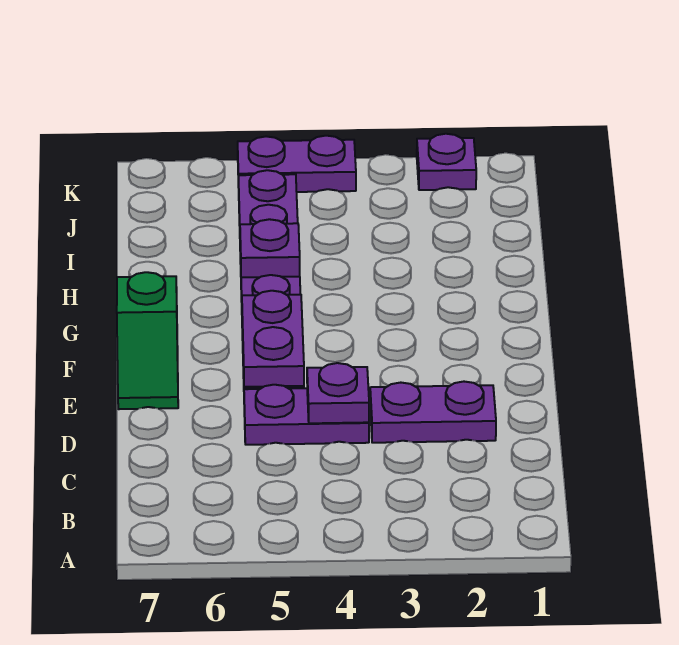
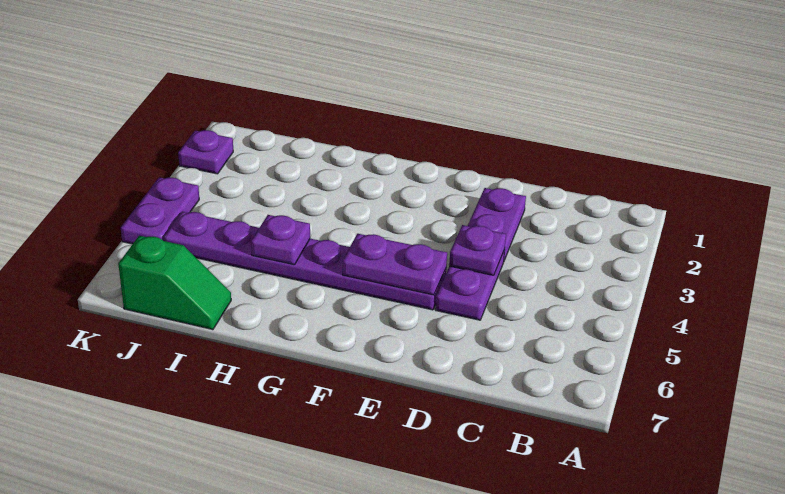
green 1x2 slope [117,272,178,409] -> green 1x2 slope moved to [118,236,231,330]

